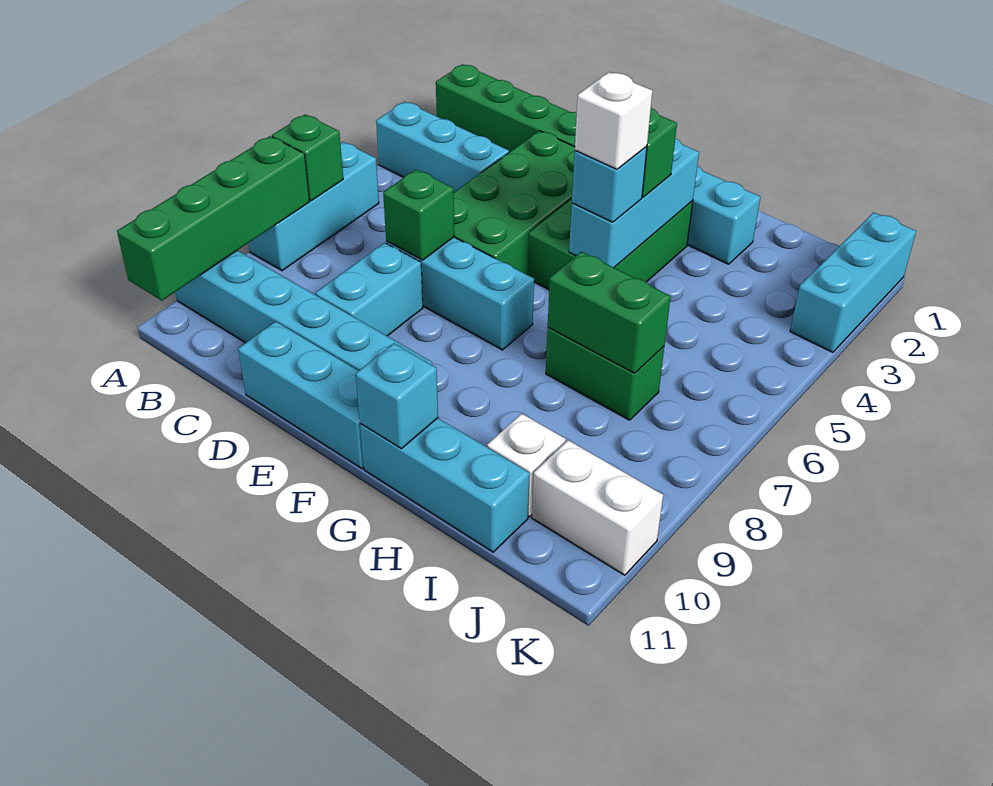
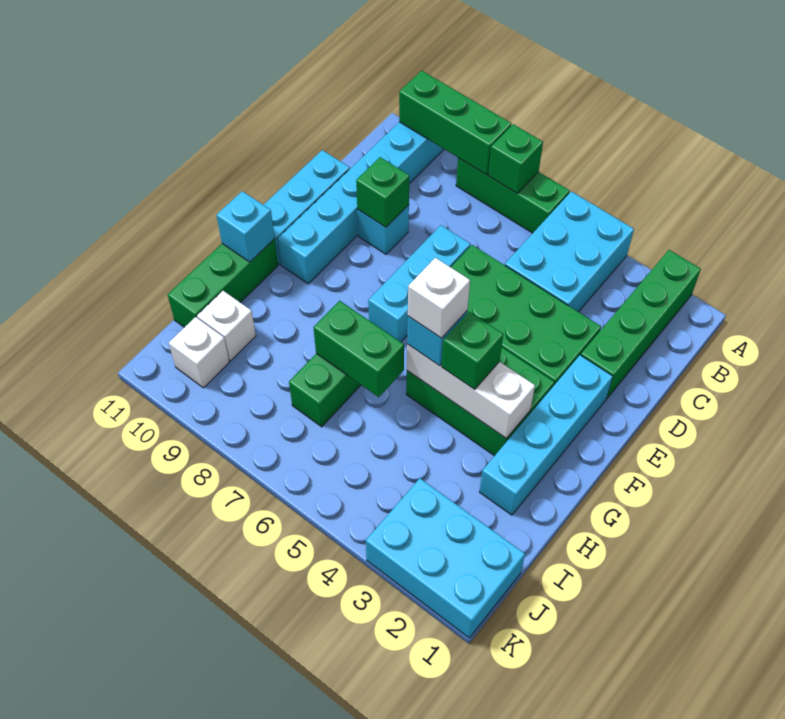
cyan 1x3 brick [376,102,509,193] -> cyan 2x3 brick [505,192,634,312]
cyan 1x3 brick [248,142,379,271] -> green 1x3 brick [456,158,570,233]
green 1x4 brick [117,136,310,301] -> green 1x3 brick [399,71,512,175]
green 1x1 brick [383,170,454,260] -> green 1x1 brick moved to [356,157,409,227]
cyan 1x2 brick [315,243,423,336] -> cyan 1x1 brick [357,205,409,254]
cyan 1x3 brick [569,138,699,267] -> white 1x3 brick [407,344,535,438]
cyan 1x3 brick [360,418,530,552] -> green 1x3 brick [167,239,278,327]
green 1x2 brick [548,252,671,373] -> green 1x2 brick turned to [313,301,404,397]
white 1x2 brick [532,440,663,575] -> white 1x1 brick [169,317,229,388]
cyan 1x3 brick [790,213,916,352] -> cyan 2x3 brick [366,478,525,638]

